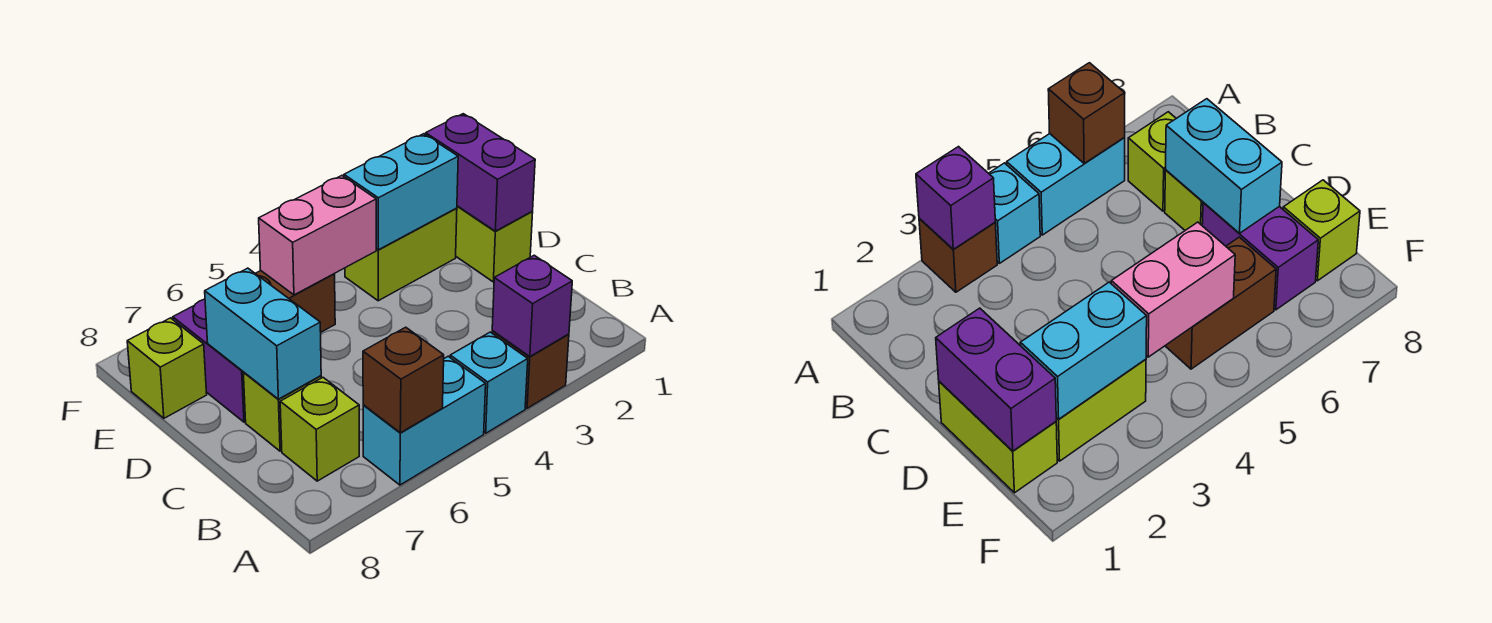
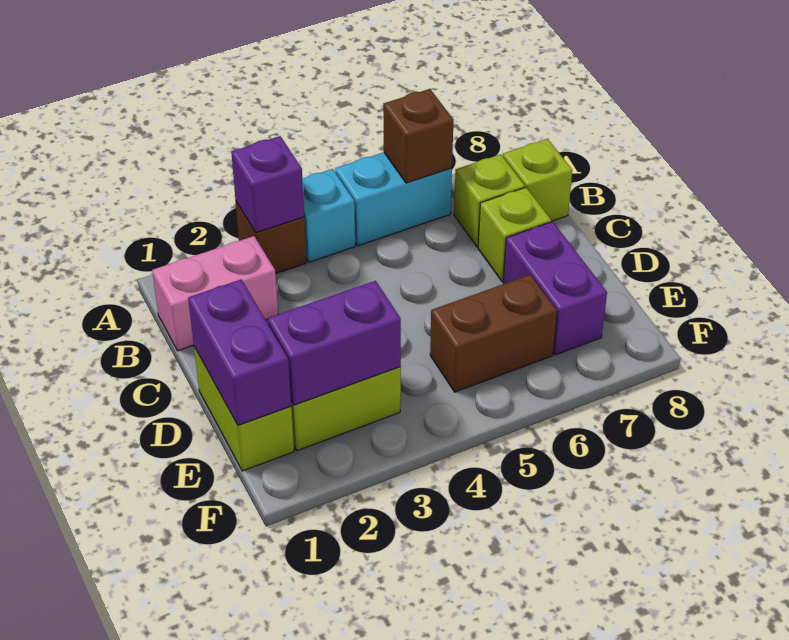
cyan 1x2 brick [205,268,321,399] -> none
cyan 1x2 brick [344,134,458,250] -> purple 1x2 brick [268,281,401,405]
pink 1x2 brick [259,176,376,295] -> pink 1x2 brick moved to [152,236,278,351]
lime 1x1 brick [127,318,207,418] -> lime 1x1 brick moved to [503,139,572,221]

